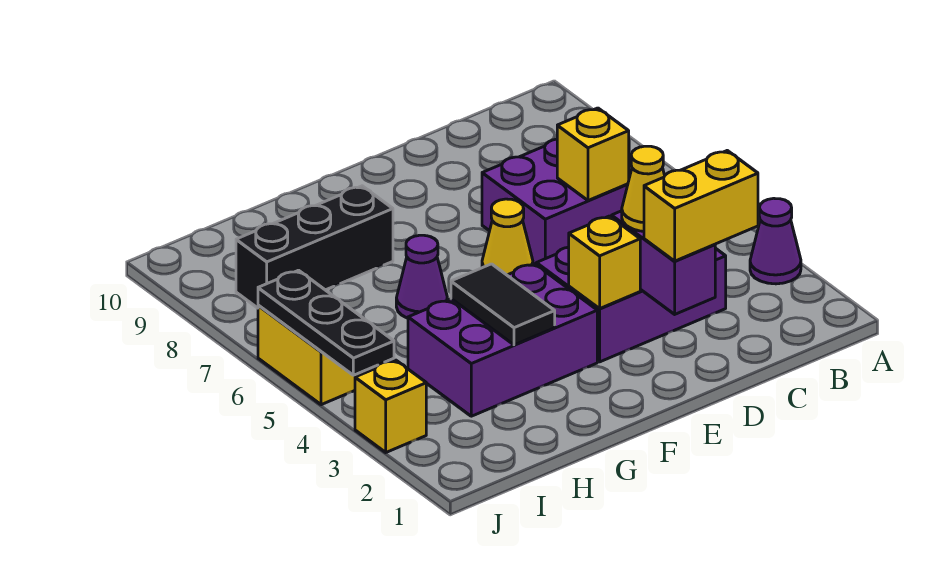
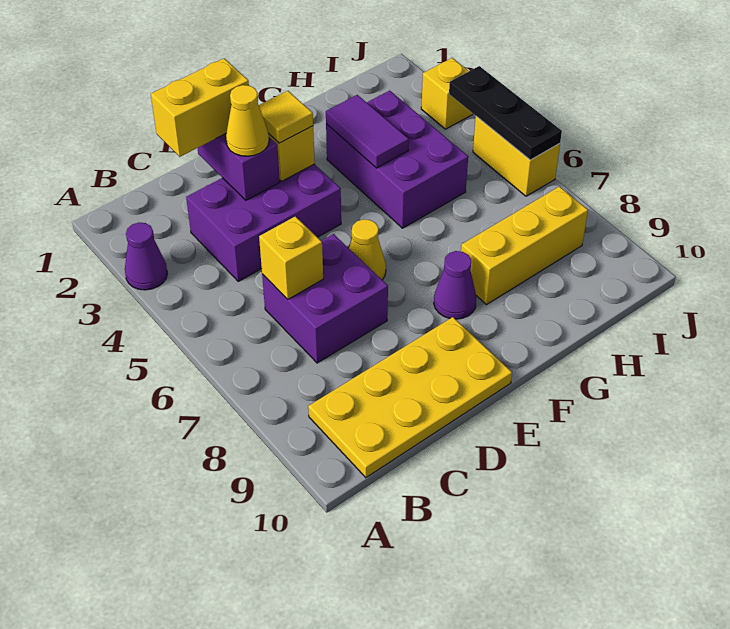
none -> yellow 2x4 plate [308,317,512,478]
none -> yellow 1x1 tile [259,91,313,143]
purple 2x3 brick [408,264,597,416] -> purple 2x3 brick turned to [326,91,468,228]
black 1x2 tile [451,264,555,345] -> purple 1x2 tile [326,95,409,168]
purple 1x1 cone [396,235,447,318] -> purple 1x1 cone moved to [434,251,476,319]
black 1x3 brick [236,186,393,308] -> yellow 1x3 brick [461,187,588,305]

